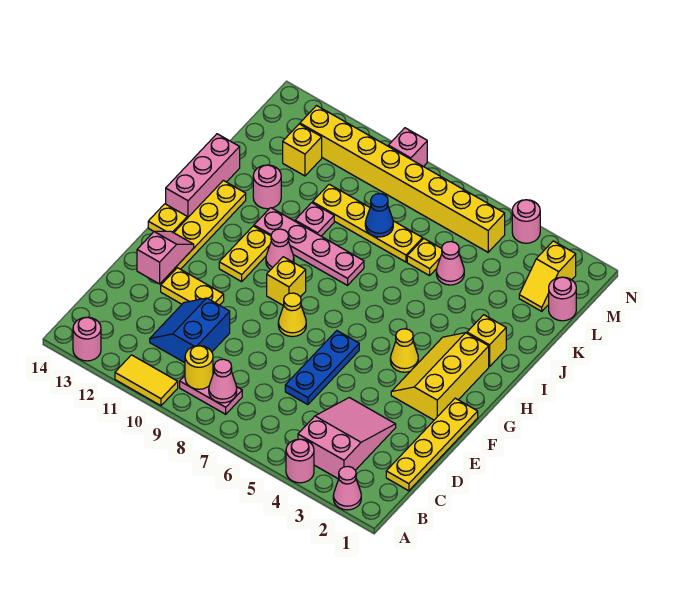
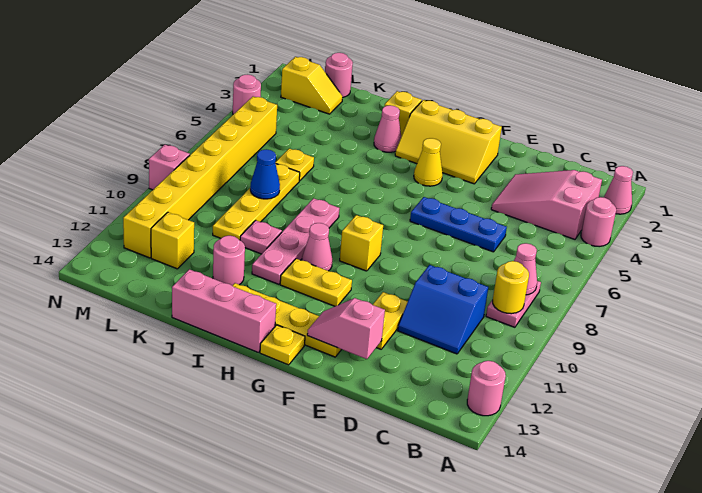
yellow 1x2 tile [115,355,178,406] -> none
yellow 1x4 plate [386,398,478,491] -> none
yellow 1x1 cone [278,293,306,337] -> none
pink 1x1 cone [436,242,464,285] -> pink 1x1 cone moved to [374,105,401,152]

